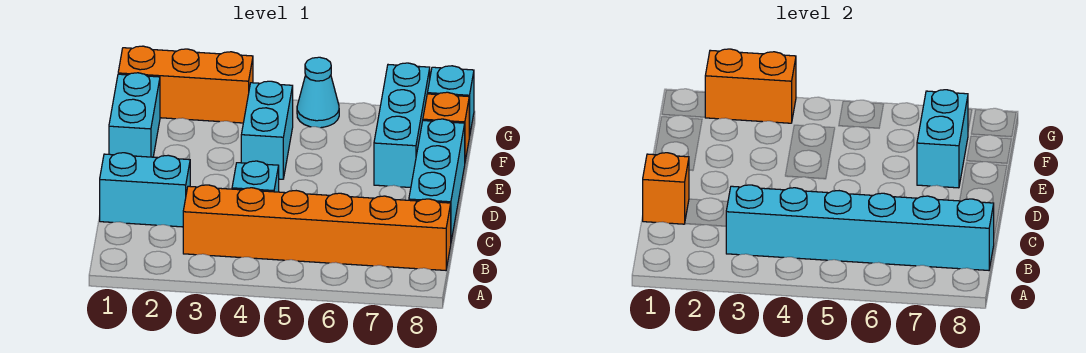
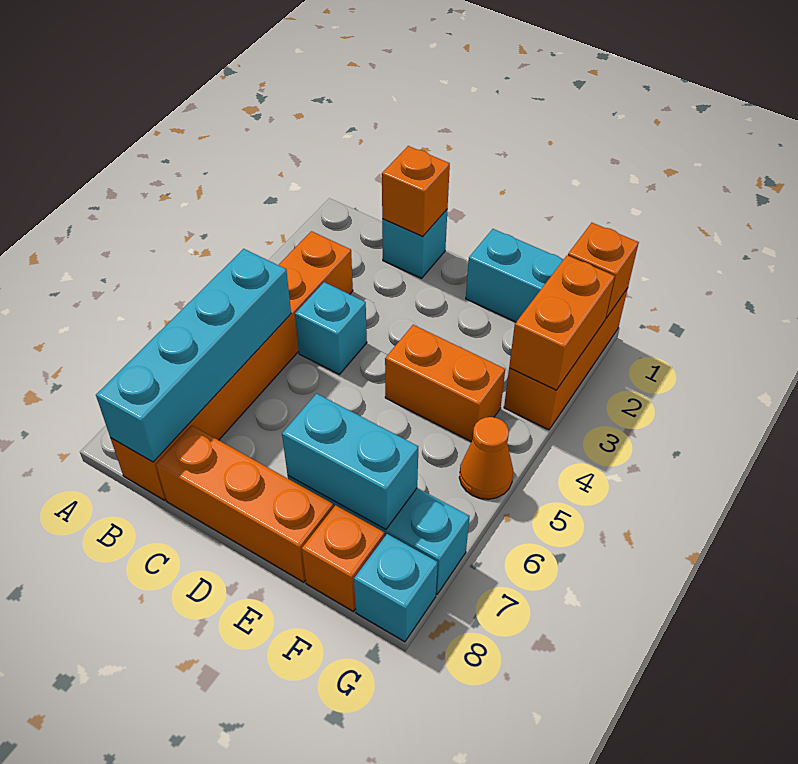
cyan 1x6 brick [726,185,994,270] -> cyan 1x4 brick [96,249,291,462]
cyan 1x2 brick [100,153,190,227] -> cyan 1x1 brick [382,210,447,278]
cyan 1x3 brick [409,119,465,241] -> orange 1x3 brick [156,425,333,582]
cyan 1x2 brick [241,81,293,179] -> orange 1x2 brick [385,325,505,442]
none -> orange 1x1 brick [568,223,639,318]
cyan 1x1 cone [297,57,339,128] -> orange 1x1 cone [459,417,513,499]

